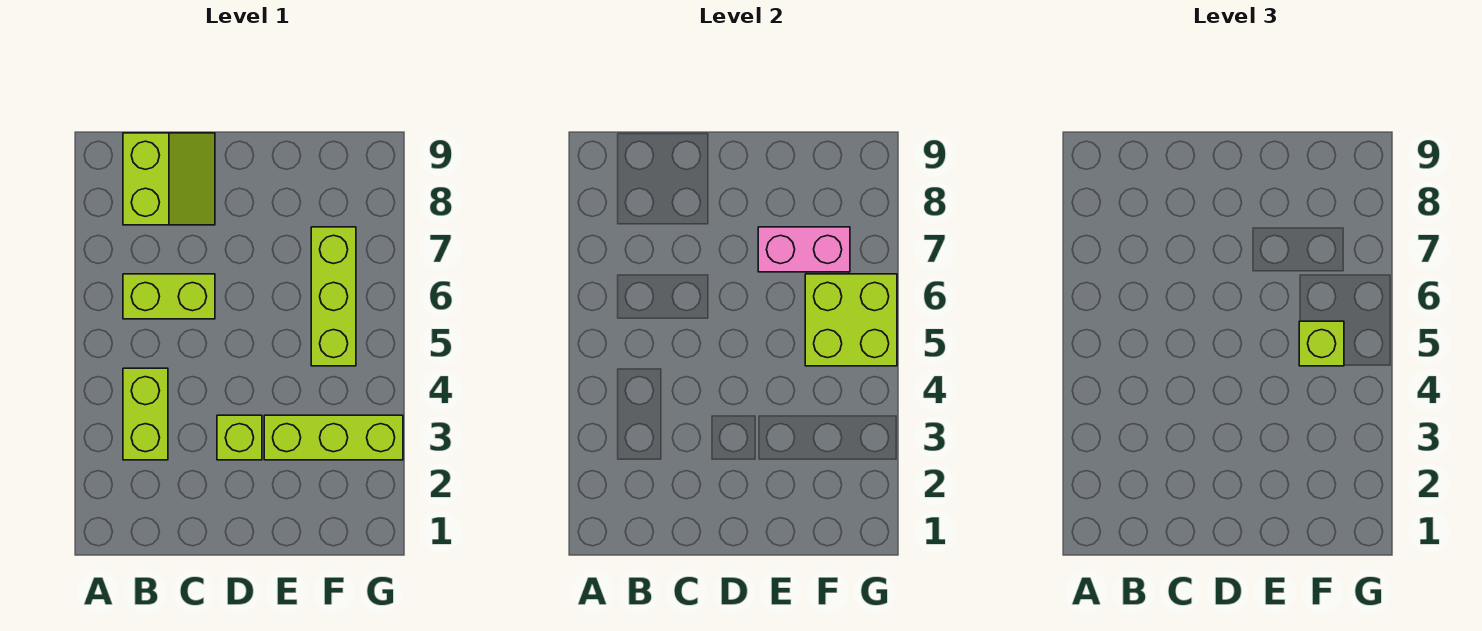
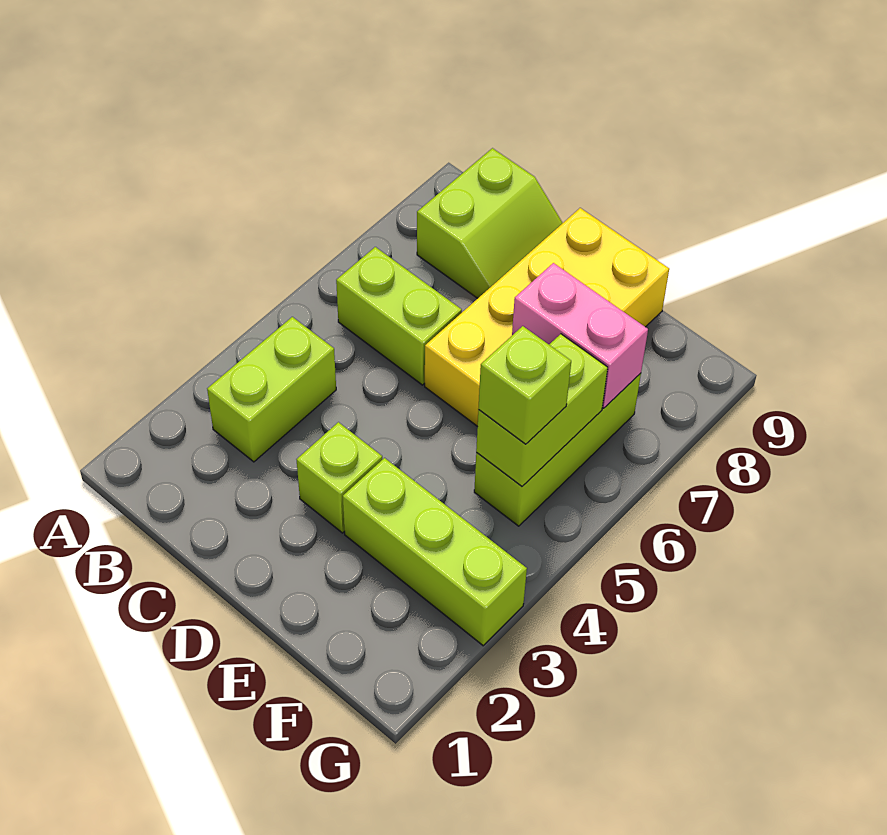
none -> yellow 2x4 brick [425,208,669,427]
lime 2x2 brick [805,274,897,366] -> lime 1x2 brick [476,334,608,486]

